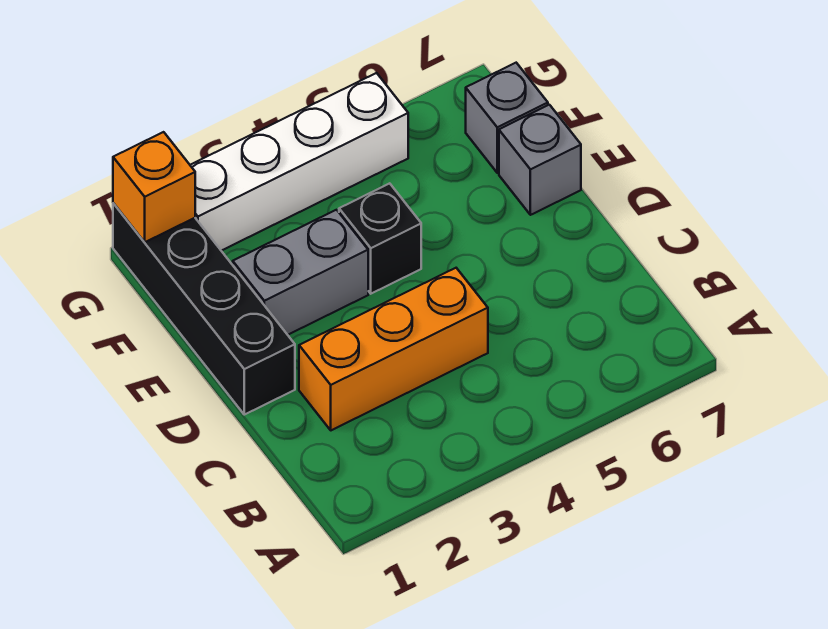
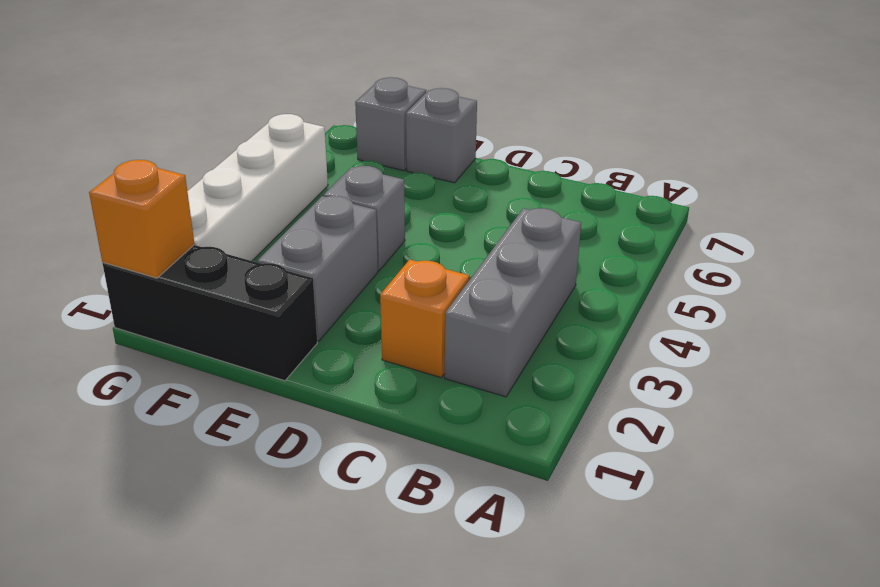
none -> grey 1x3 brick [445,208,581,397]
orange 1x3 brick [299,268,488,430] -> orange 1x1 brick [380,260,469,378]
black 1x4 brick [113,203,295,415] -> black 1x3 brick [103,245,317,381]
black 1x1 brick [339,183,421,294] -> grey 1x1 brick [324,166,405,271]

